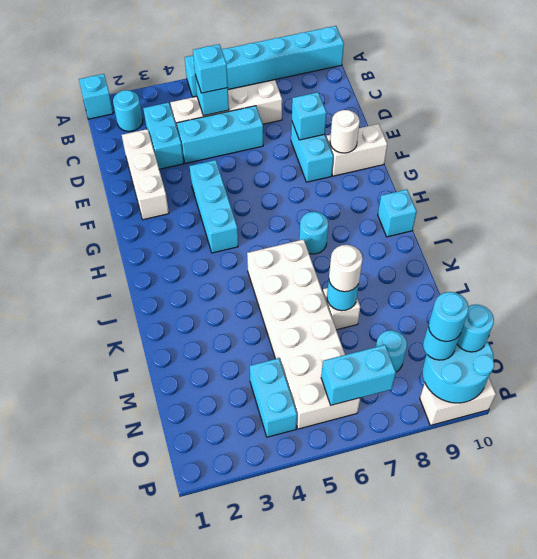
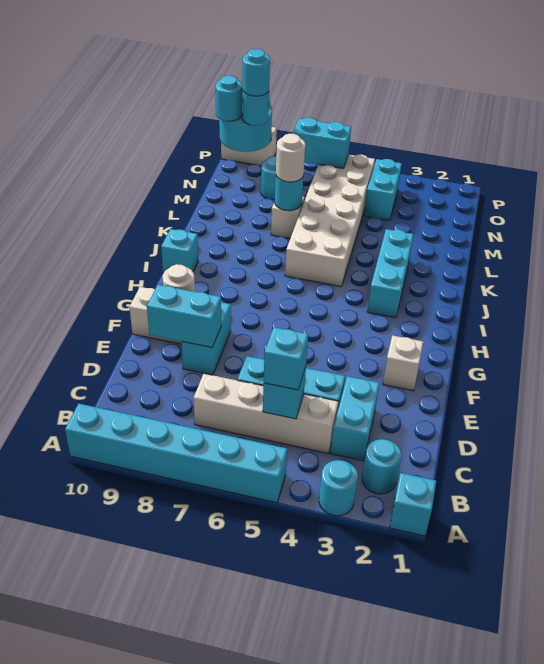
white 1x3 brick [122,129,169,220] -> white 1x1 brick [383,335,423,391]
cyan 1x1 brick [292,92,327,140] -> cyan 1x2 brick [147,285,221,348]
cyan 1x3 brick [190,160,238,253] -> cyan 1x3 brick moved to [367,229,414,318]
cyan 1x1 round brick [299,212,328,254] -> cyan 1x1 round brick moved to [319,460,358,516]

